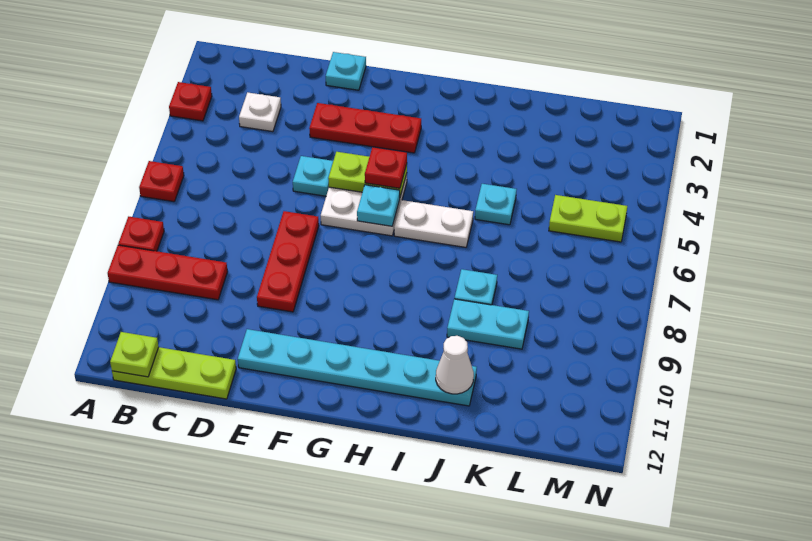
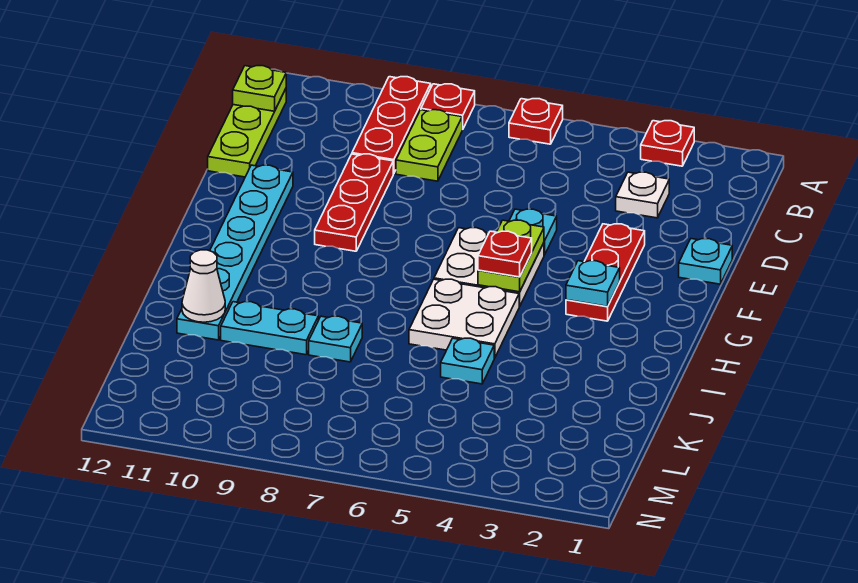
red 1x3 plate [257,211,319,312] -> red 1x3 plate turned to [315,154,393,251]
cyan 1x1 plate [357,185,400,226] -> cyan 1x1 plate moved to [566,261,620,306]
white 1x2 plate [394,200,473,247] -> white 2x2 plate [409,279,520,358]
cyan 1x2 plate [447,299,529,349] -> cyan 1x2 plate turned to [221,302,318,355]
lime 1x2 plate [549,195,627,242] -> lime 1x2 plate moved to [396,110,463,181]

